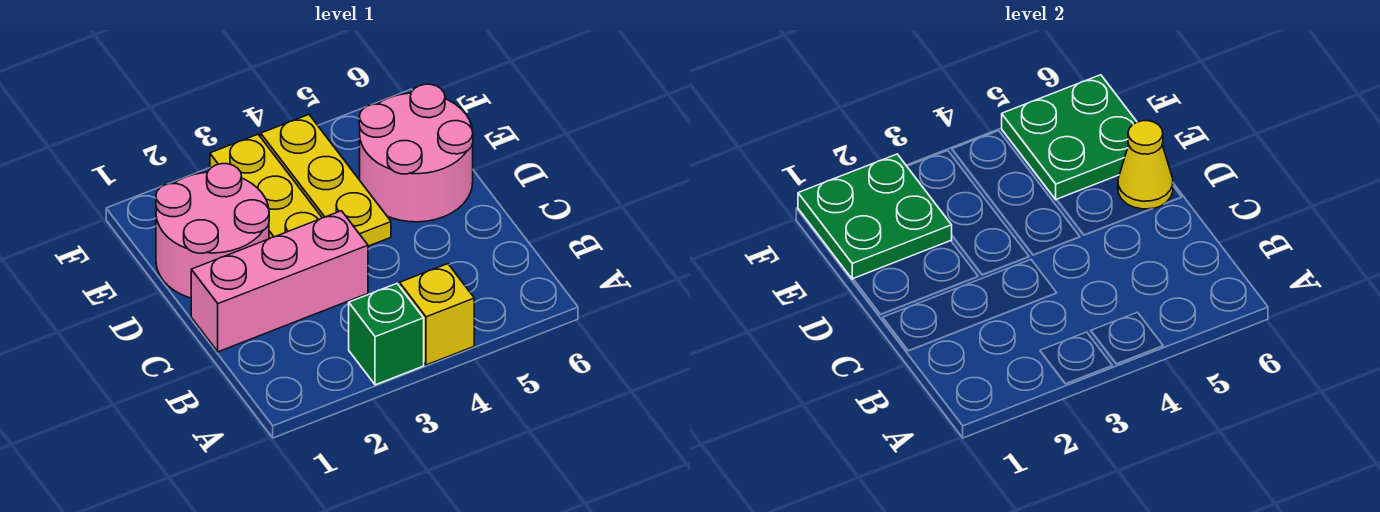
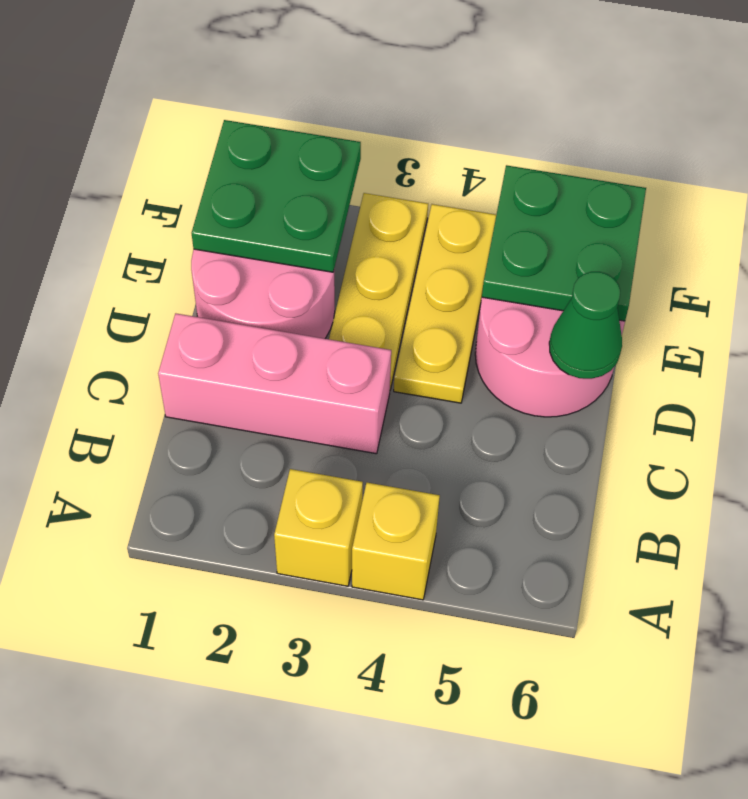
green 1x1 brick [349,284,424,385] -> yellow 1x1 brick [274,469,363,586]
yellow 1x1 cone [1118,121,1173,209] -> green 1x1 cone [549,272,622,379]

